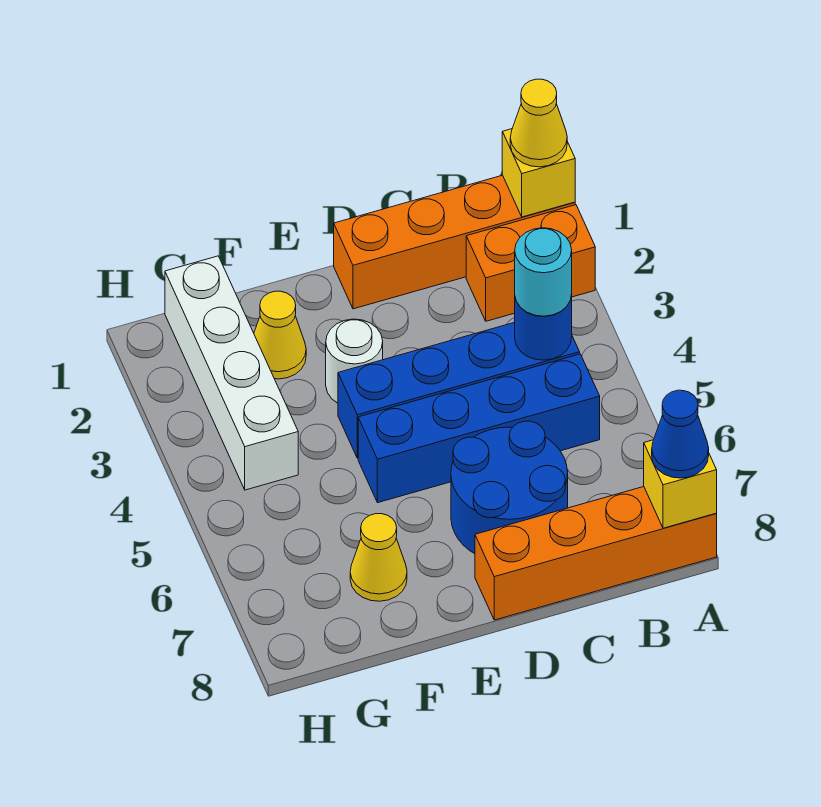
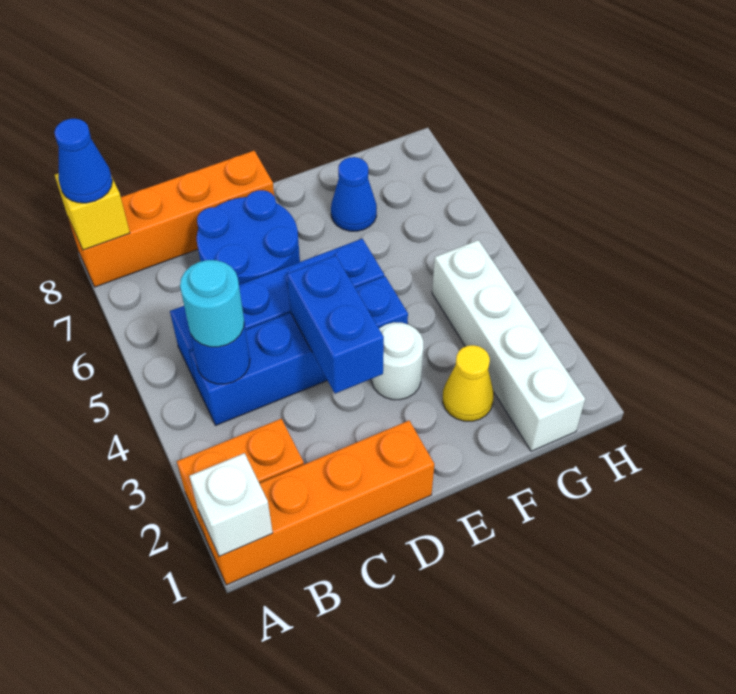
yellow 1x1 brick [502,129,575,217] -> white 1x1 brick [189,453,273,557]
yellow 1x1 cone [510,79,567,167] -> none
none -> blue 1x2 brick [287,255,384,393]
yellow 1x1 cone [350,514,407,601] -> blue 1x1 cone [331,157,377,231]

